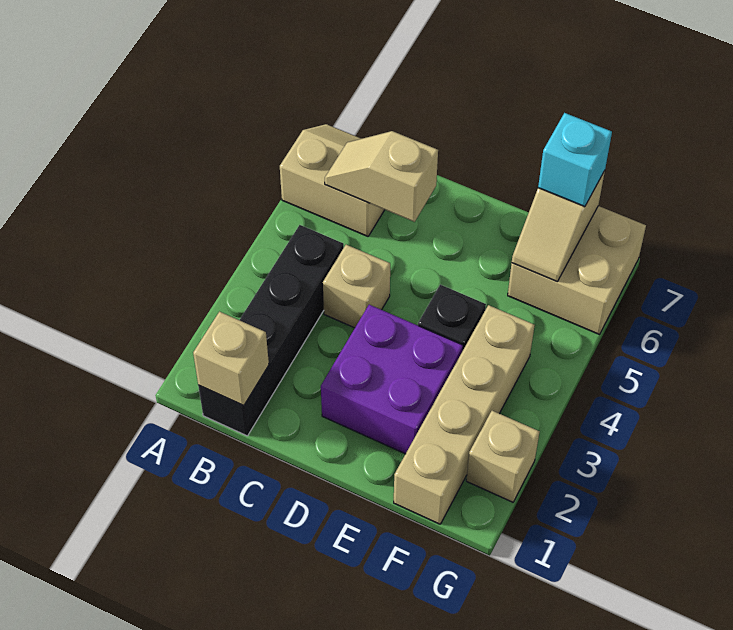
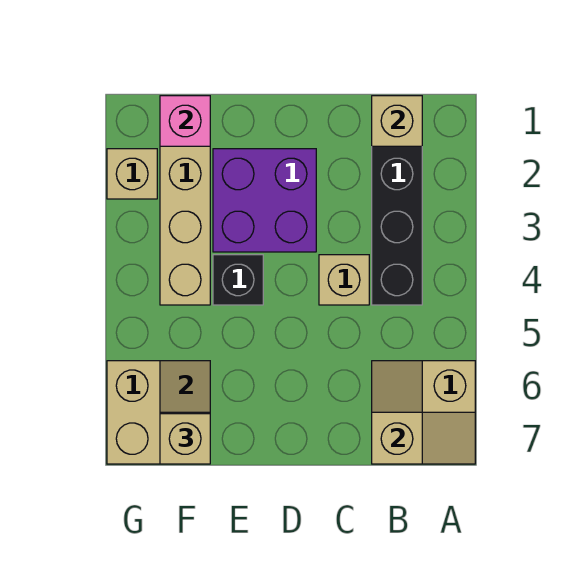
tan 1x2 slope [325,131,438,222] -> tan 1x2 slope turned to [372,361,422,464]
none -> pink 1x1 brick [160,96,210,146]
cyan 1x1 brick [538,113,612,207] -> tan 1x1 brick [160,414,210,464]

